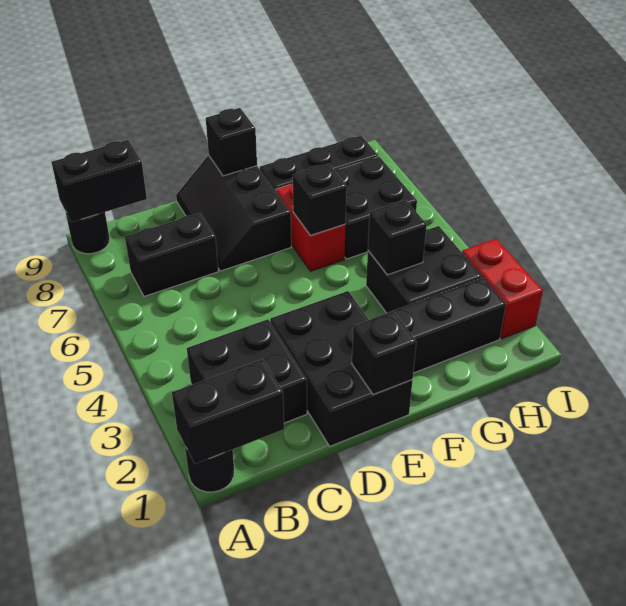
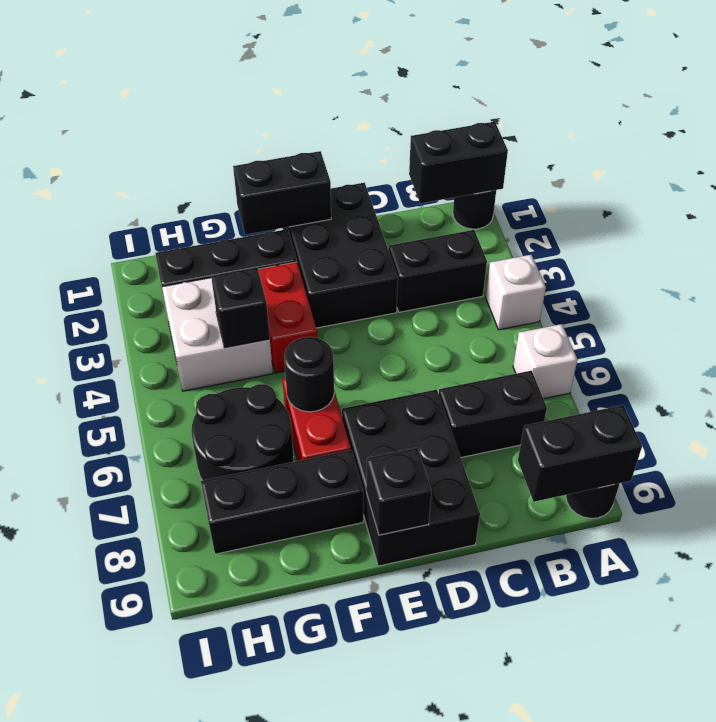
none -> white 1x1 brick [486,255,546,330]
none -> white 1x1 brick [513,324,578,399]
black 2x2 brick [187,319,307,423] -> black 1x2 brick [389,230,487,312]
black 2x3 slope [176,156,291,271] -> black 2x3 brick [342,390,480,566]
black 1x1 brick [352,311,416,395] -> black 1x2 brick [233,151,331,235]
black 1x1 brick [293,163,347,235] -> black 1x1 round brick [284,337,334,412]
black 2x2 brick [366,226,482,313] -> white 2x2 brick [162,278,273,391]
black 2x2 brick [334,157,417,259] -> black 2x2 round brick [191,384,293,481]
red 1x2 brick [462,239,543,339] -> red 1x2 brick moved to [258,262,317,373]

